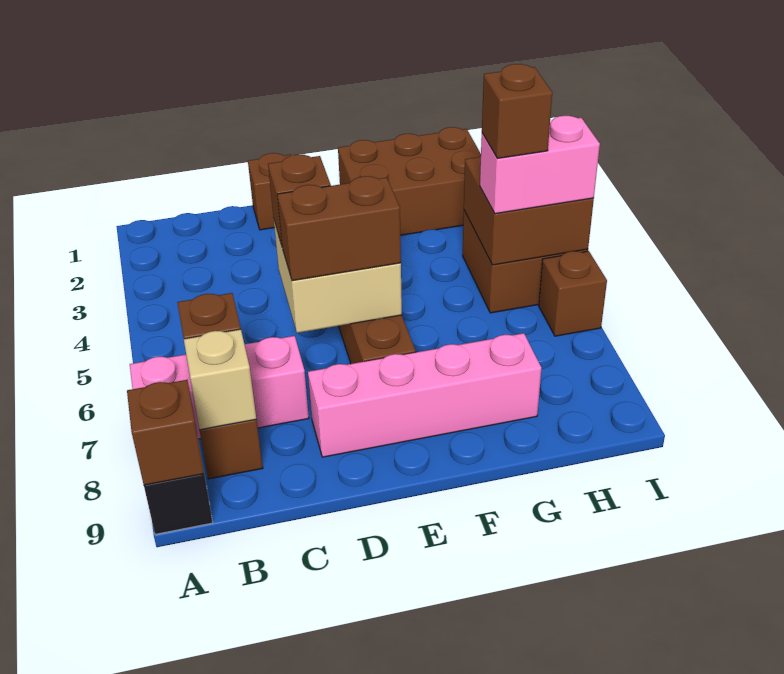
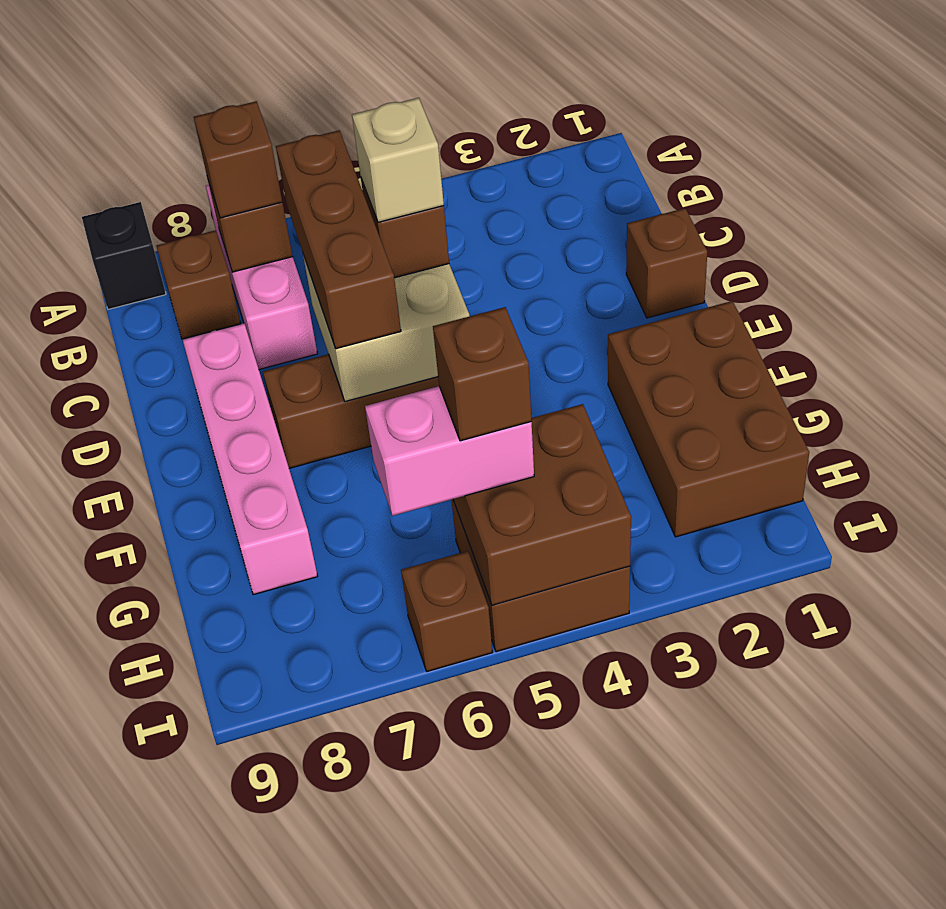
brown 1x1 brick [127,380,204,485] -> brown 1x1 brick moved to [194,101,282,218]
tan 1x1 brick [184,329,256,430] -> tan 1x1 brick moved to [352,98,444,222]
brown 1x2 brick [277,176,401,281] -> brown 1x3 brick [276,130,401,349]
pink 1x2 brick [480,116,600,214] -> pink 1x2 brick turned to [365,386,534,516]

